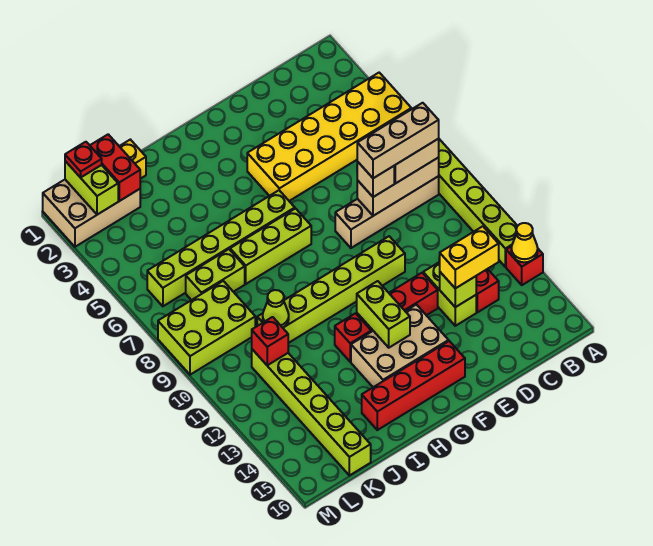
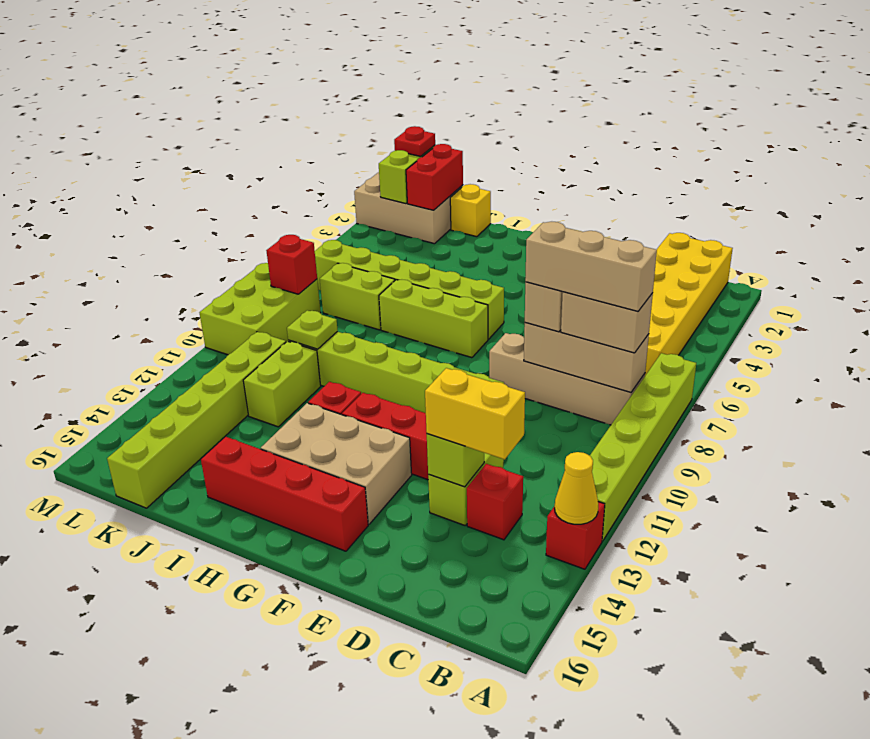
yellow 2x6 brick [247,73,411,201] -> yellow 2x6 brick turned to [645,233,733,376]
lime 1x2 brick [357,281,410,348] -> lime 1x2 brick moved to [243,341,321,427]
lime 1x1 cone [263,290,289,328] -> lime 1x1 plate [287,310,338,349]
lime 2x3 brick [158,281,255,375] -> lime 2x3 brick turned to [199,263,321,355]
red 1x1 brick [252,317,288,365] -> red 1x1 brick moved to [266,235,317,294]

